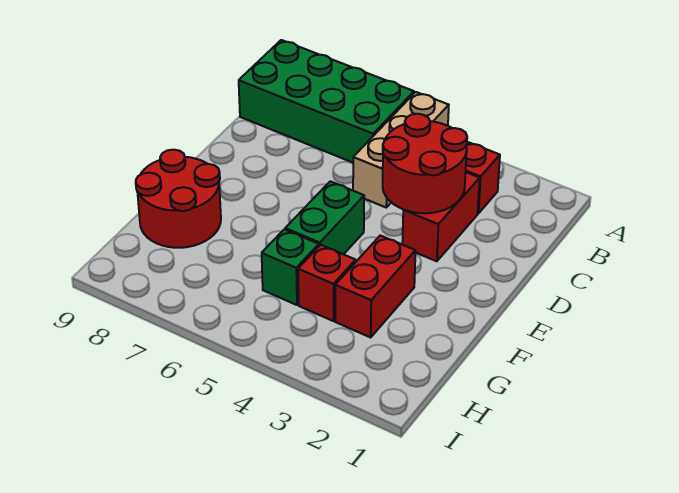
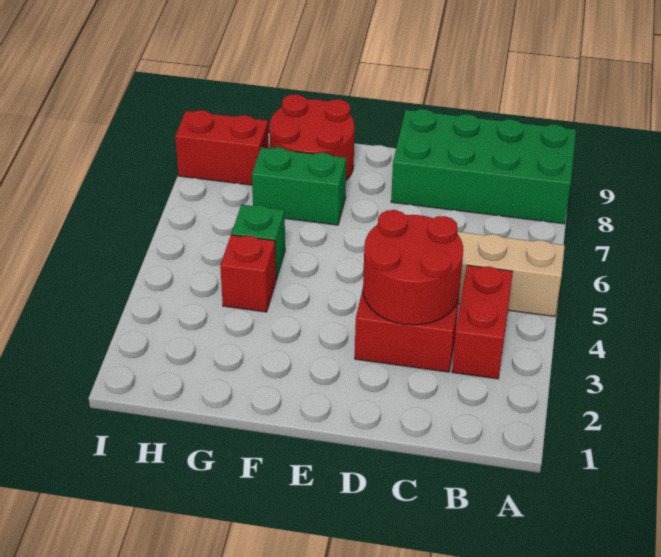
green 2x4 brick [239,40,414,163] -> green 2x4 brick turned to [391,109,576,224]
green 1x2 brick [285,181,364,254] -> green 1x2 brick moved to [252,147,346,225]
red 1x2 brick [335,236,415,337] -> red 1x2 brick moved to [175,110,269,185]

